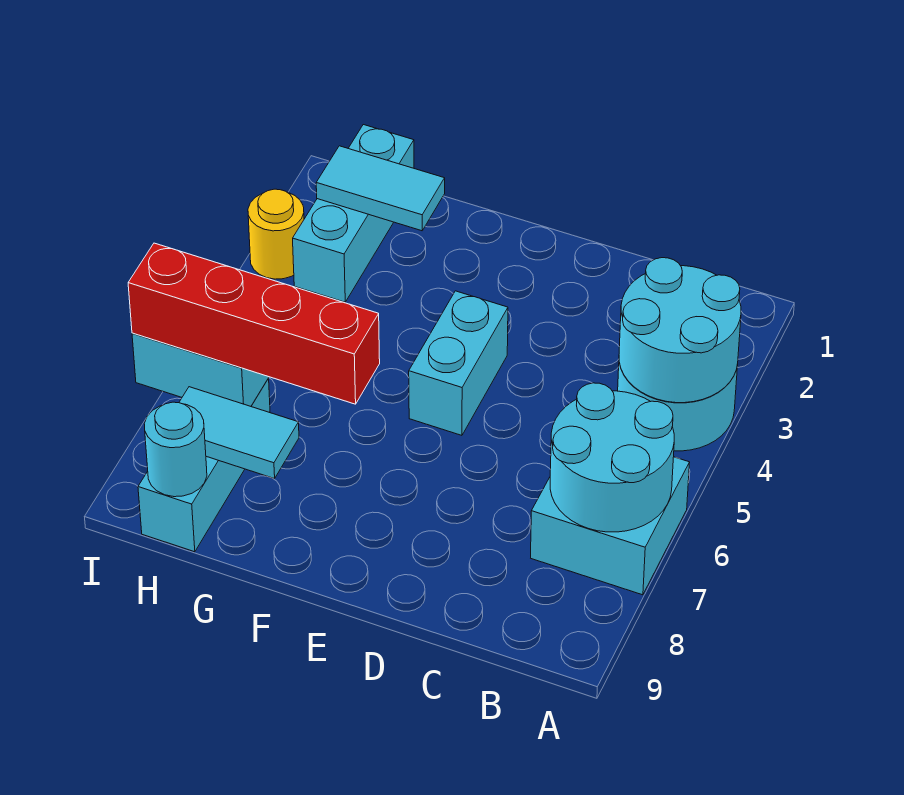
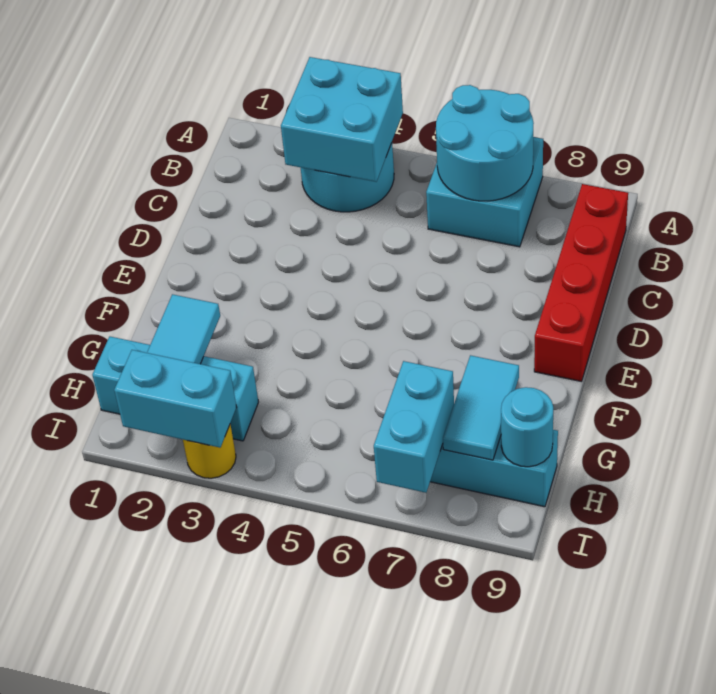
cyan 2x2 round brick [619,258,741,403] -> cyan 2x2 brick [281,57,403,182]
cyan 1x2 brick [409,291,508,435] -> cyan 1x2 brick moved to [114,350,237,448]
red 1x4 brick [128,243,380,404] -> red 1x4 brick moved to [534,184,628,381]

